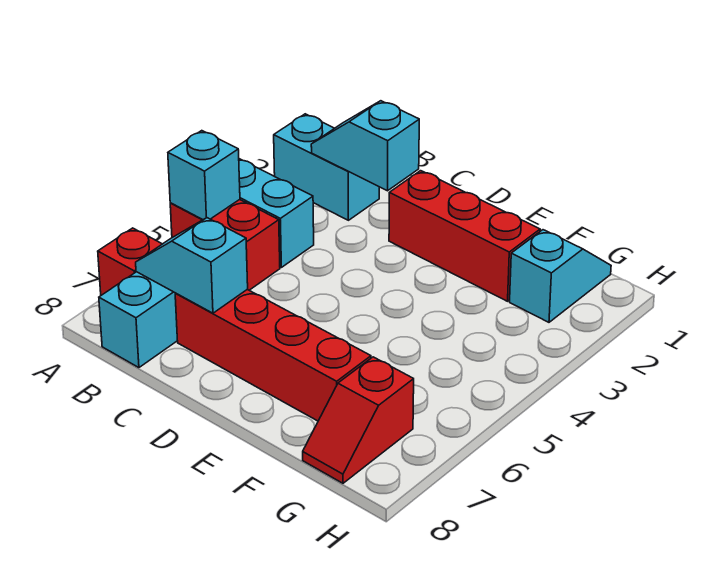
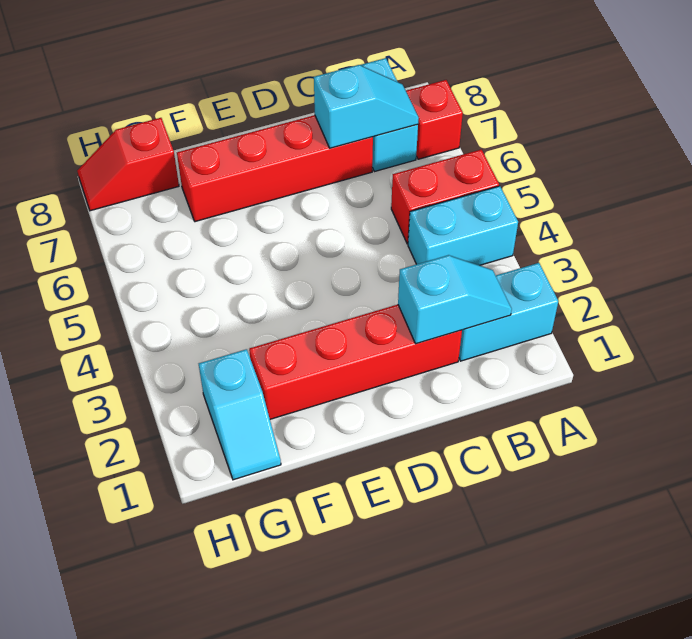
cyan 1x1 brick [168,131,240,220] -> none
red 1x3 brick [389,171,540,301] -> red 1x4 brick [249,305,462,419]
red 1x2 slope [303,357,414,483] -> red 1x2 slope turned to [77,118,179,211]

